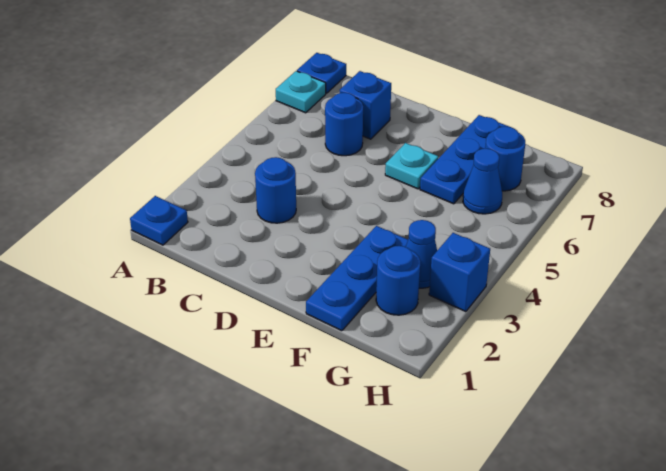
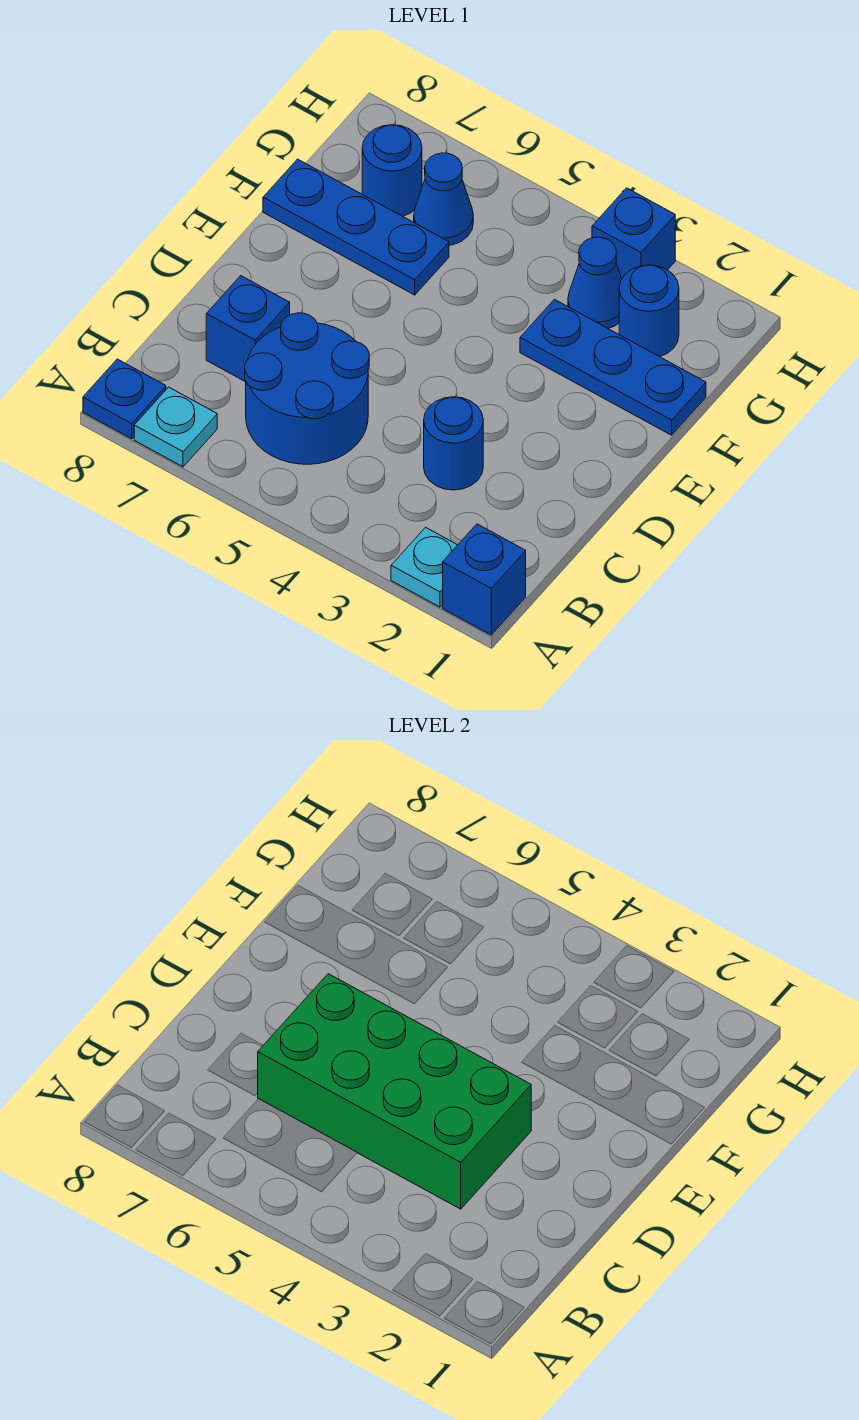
blue 1x1 plate [130,196,188,245] -> blue 1x1 brick [443,524,526,635]
none -> green 2x4 brick [258,974,531,1209]
blue 1x1 round brick [325,93,363,156] -> blue 2x2 round brick [245,313,369,464]
cyan 1x1 plate [385,143,438,189] -> cyan 1x1 plate moved to [391,527,457,607]

